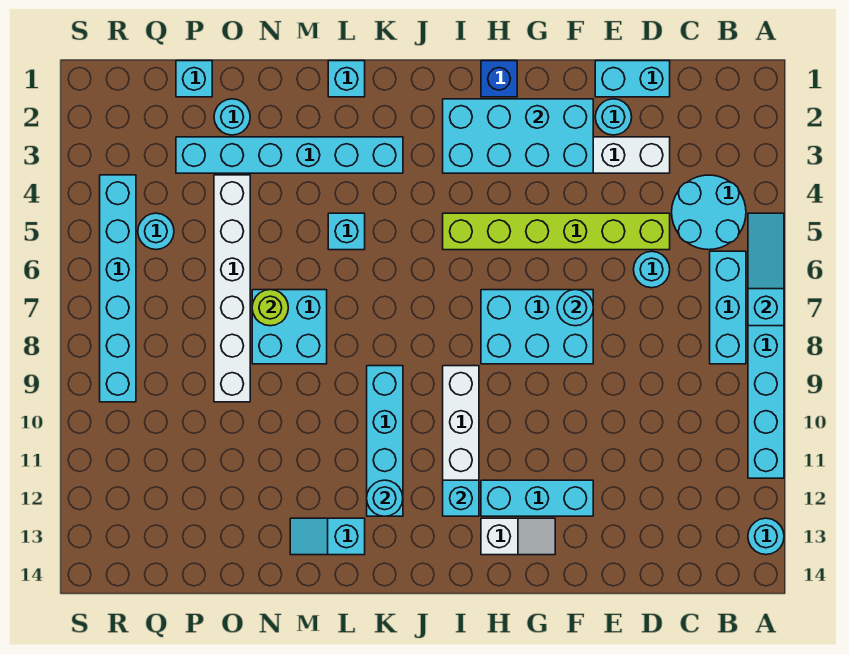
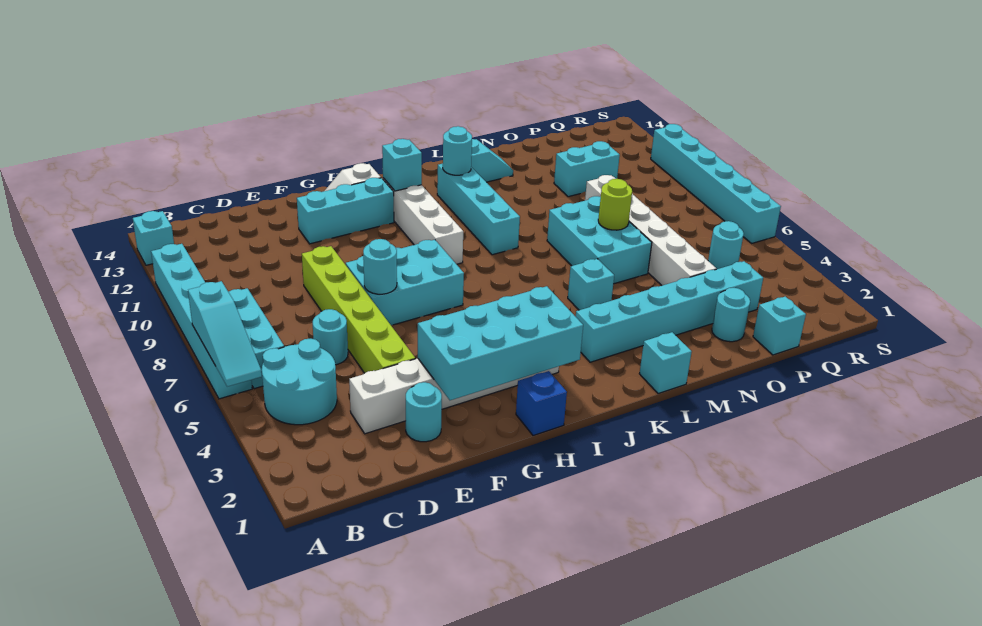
cyan 1x1 round brick [748,518,784,555] -> cyan 1x1 brick [133,211,174,265]
cyan 1x2 brick [595,61,670,97] -> cyan 1x2 brick moved to [554,141,620,197]
lime 1x6 brick [443,213,670,250] -> lime 1x6 brick turned to [302,246,415,373]
cyan 2x2 brick [252,290,327,364] -> cyan 2x3 brick [547,196,652,284]
cyan 1x6 brick [100,175,136,402] -> cyan 1x6 brick moved to [651,124,781,243]

